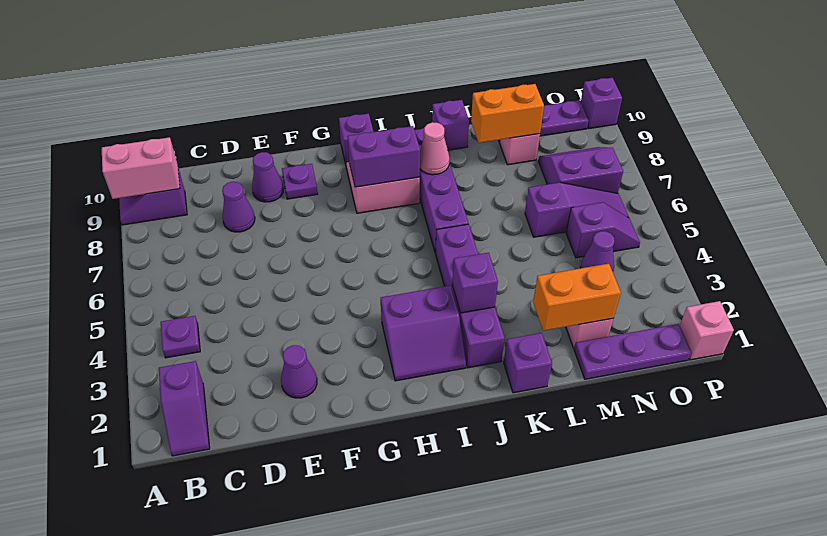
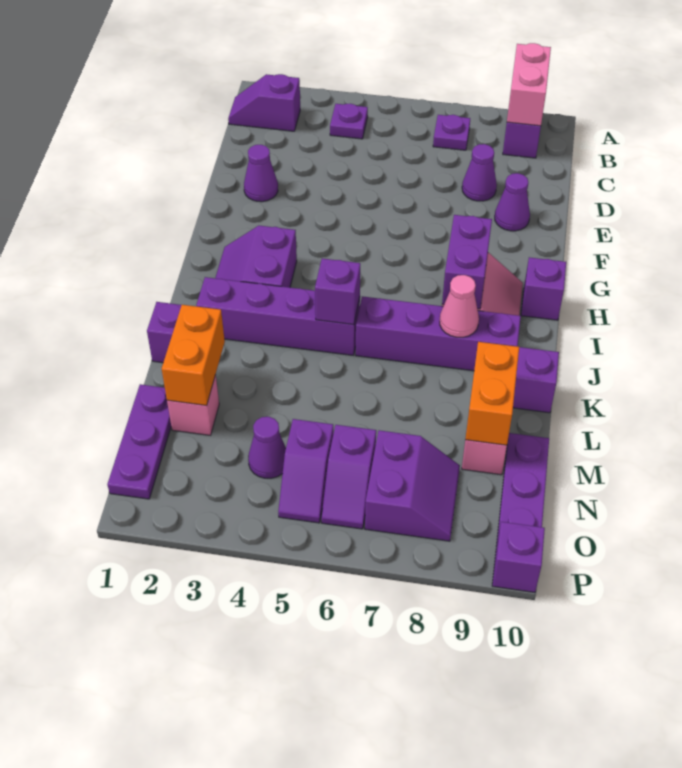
purple 1x1 plate [282,164,318,199] -> purple 1x1 plate moved to [433,115,470,150]
purple 1x1 brick [452,253,498,313] -> purple 1x1 brick moved to [315,258,360,325]
purple 1x3 slope [525,182,629,237] -> purple 1x2 slope [321,425,376,529]
pink 1x1 brick [680,301,734,360] -> none

